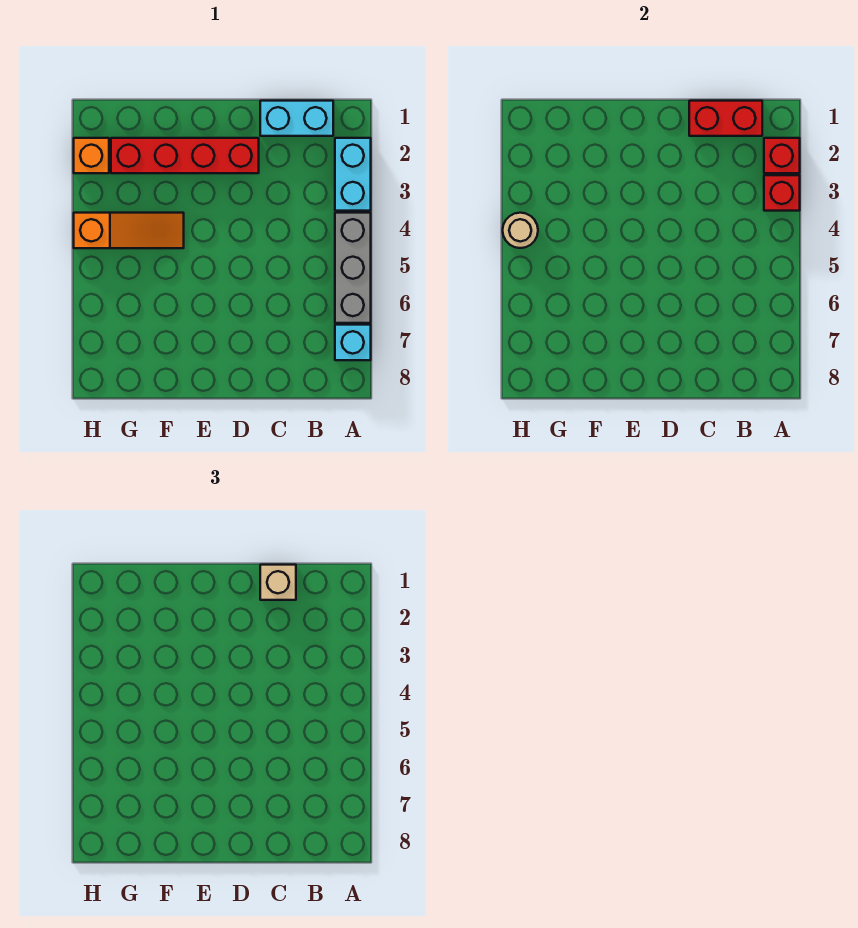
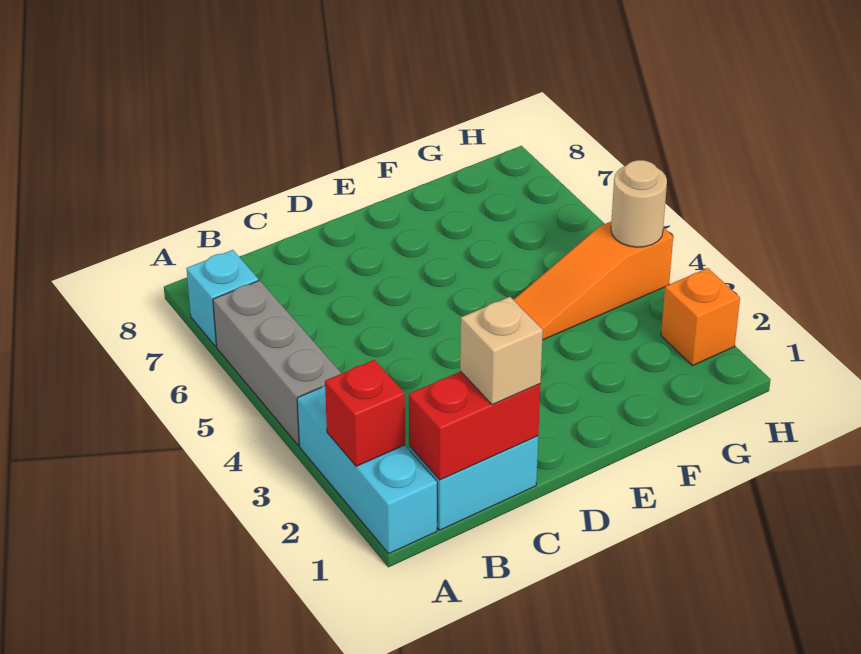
cyan 1x2 brick [335,138,371,211] -> cyan 1x3 brick [297,385,437,554]
red 1x1 brick [764,175,800,211] -> none
red 1x4 brick [111,138,259,173] -> none

